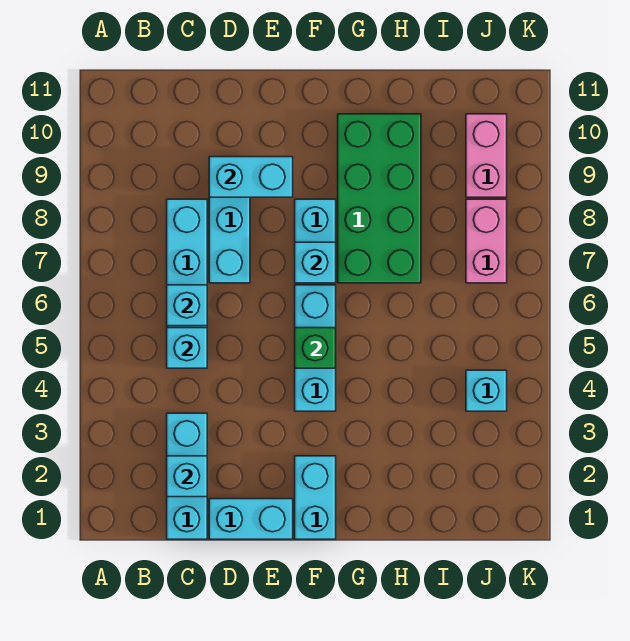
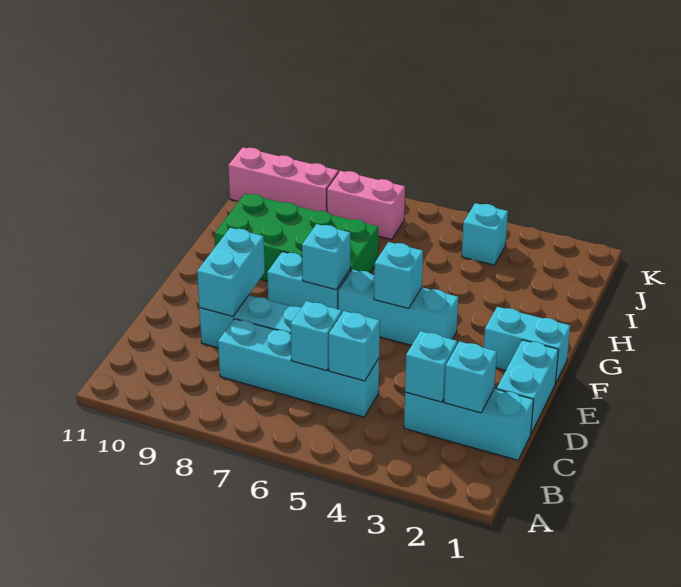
none -> cyan 1x1 brick [405,331,457,402]
green 1x1 brick [295,328,336,368] -> cyan 1x1 brick [374,242,423,309]
pink 1x2 brick [466,114,507,197] -> pink 1x3 brick [228,147,338,212]

